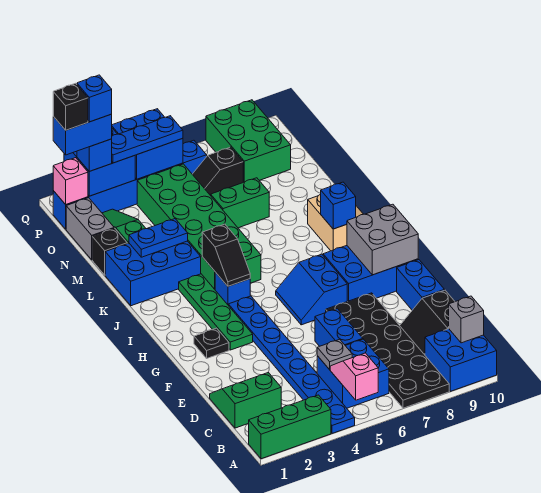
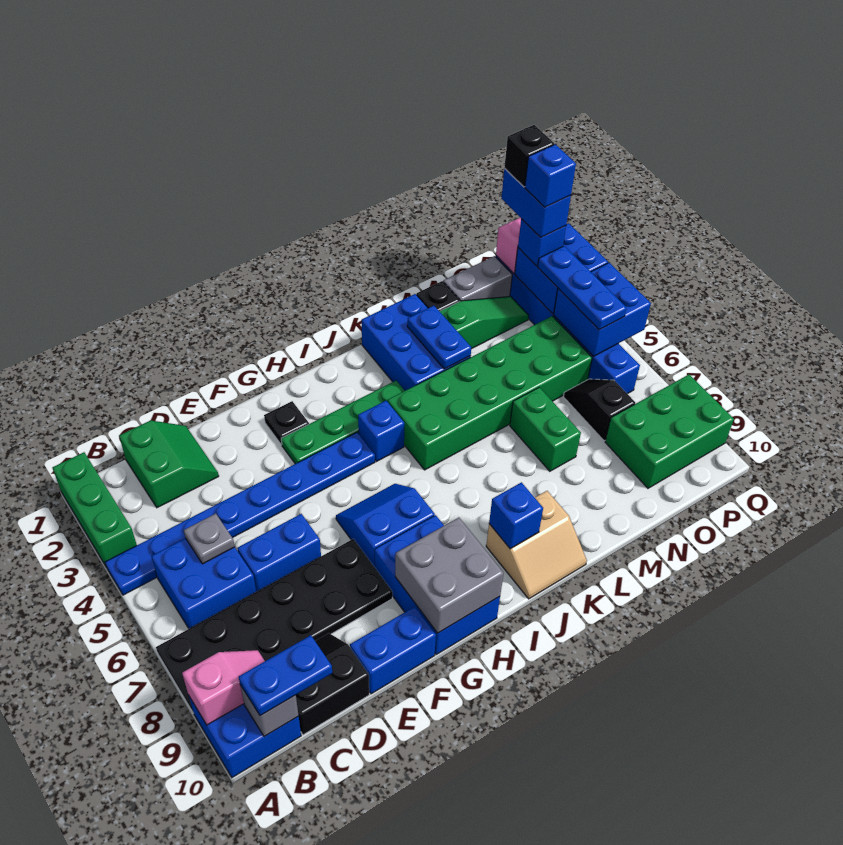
pink 1x2 slope [330,353,378,400] -> pink 1x2 slope moved to [182,650,265,725]
none -> blue 1x2 plate [239,635,332,716]
black 1x2 slope [202,224,250,286] -> none

